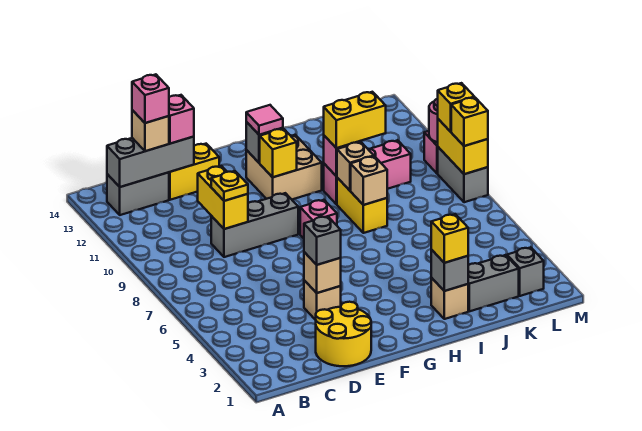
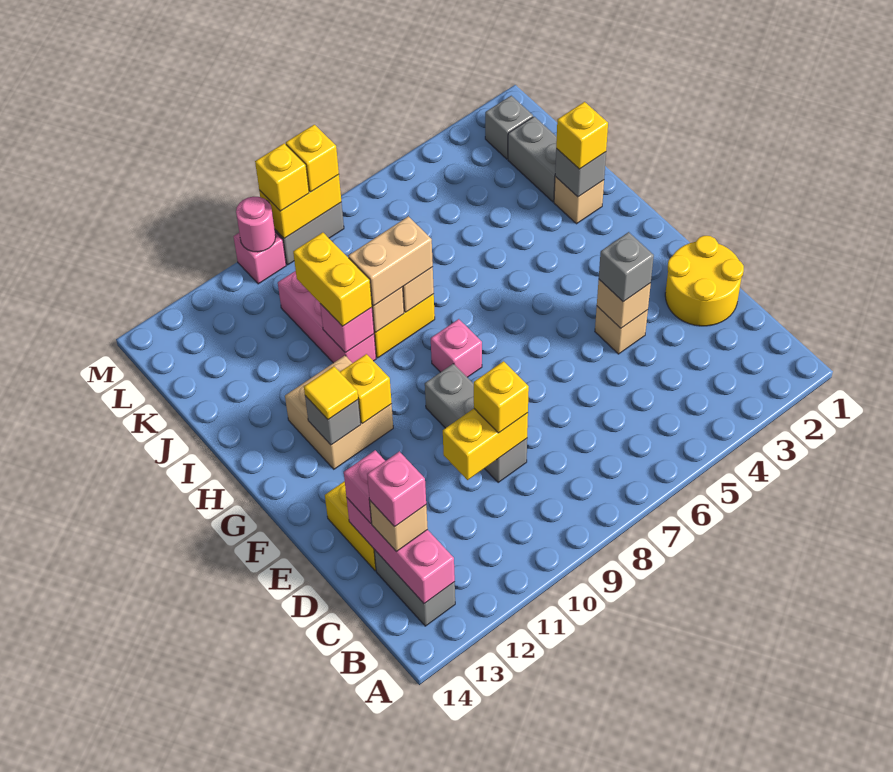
grey 1x3 brick [107,137,194,187] -> pink 1x3 brick [347,498,455,604]
yellow 1x1 plate [211,171,248,201] -> yellow 1x1 brick [474,361,529,433]
pink 1x1 tile [246,105,283,135] -> yellow 1x1 tile [304,367,358,420]
none -> tan 1x2 brick [348,216,433,306]

